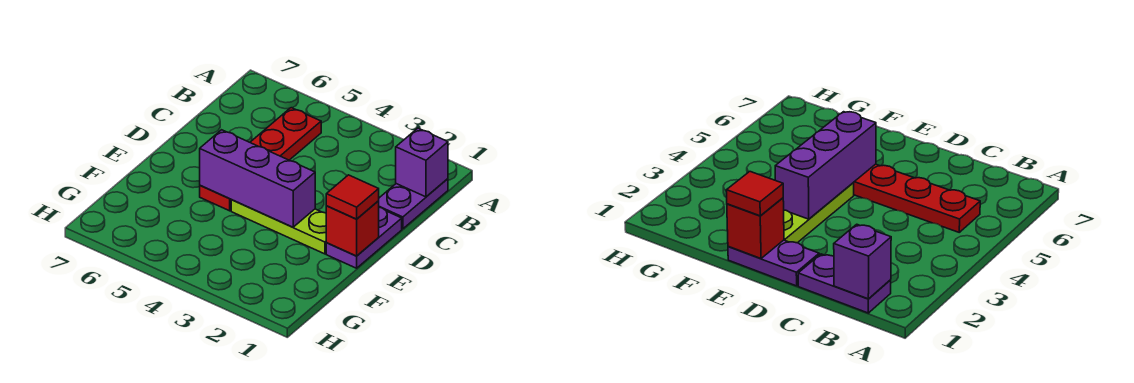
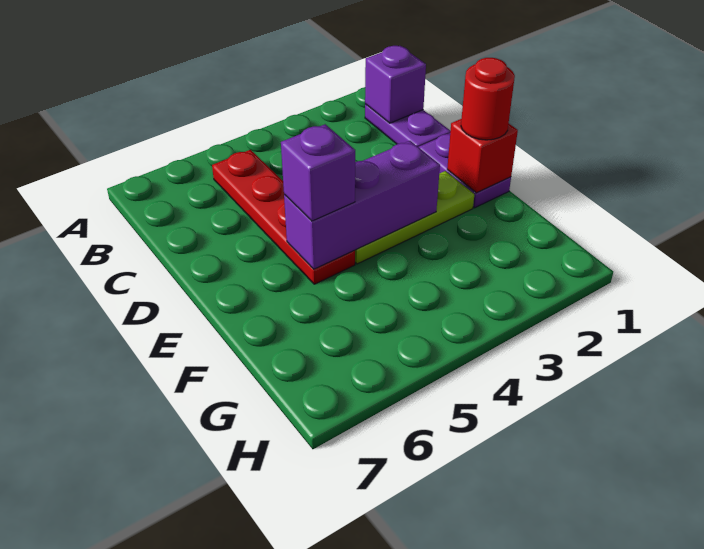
red 1x1 tile [326,175,379,219] -> red 1x1 round brick [461,58,515,140]
none -> purple 1x1 brick [281,124,355,221]

